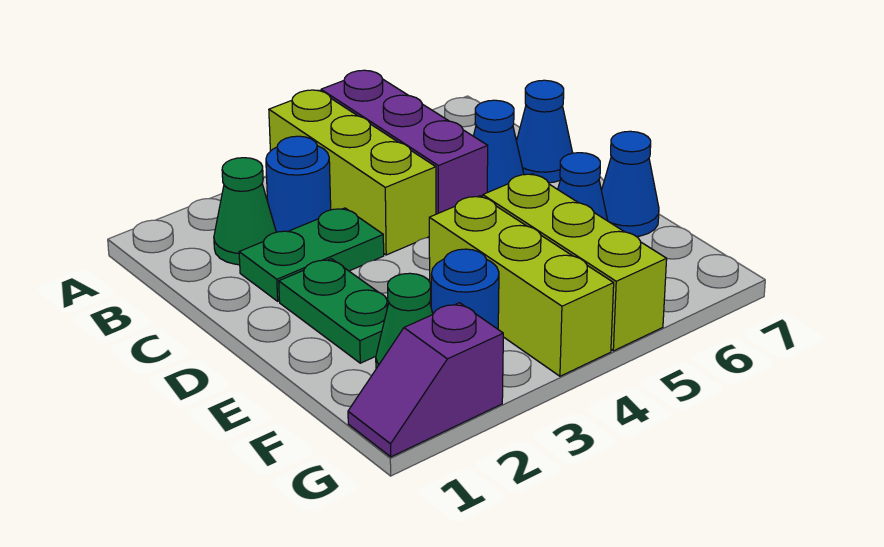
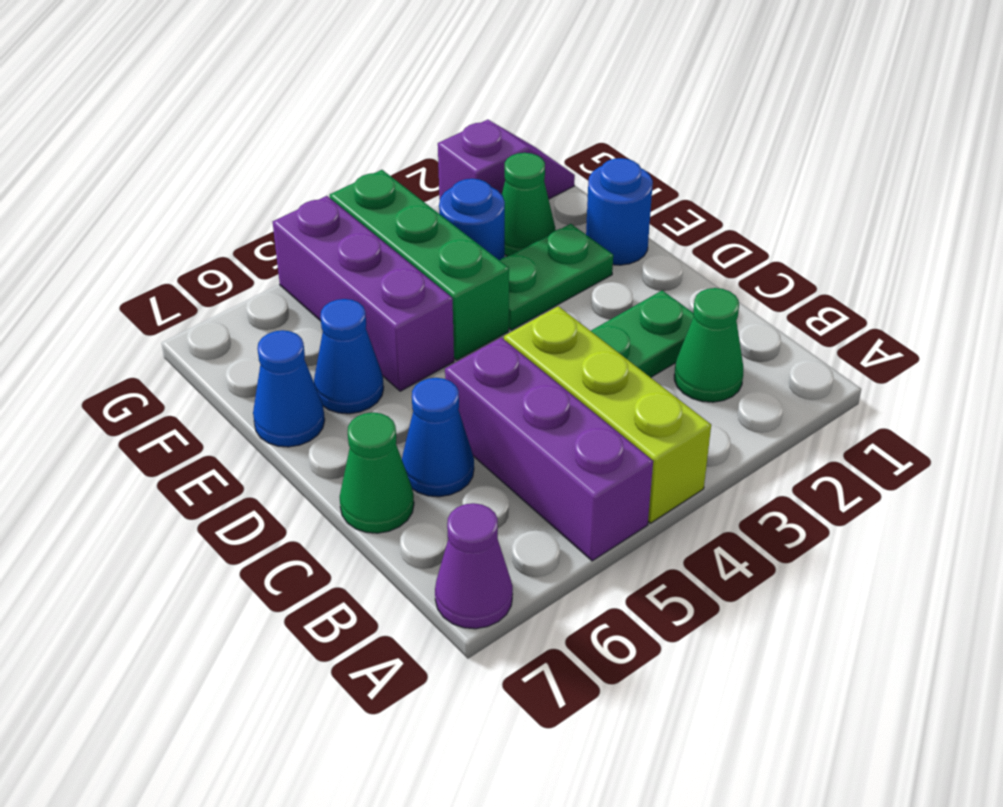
none -> purple 1x1 cone [435,503,513,629]
blue 1x1 round brick [266,136,331,232] -> blue 1x1 round brick moved to [586,158,653,265]
blue 1x1 cone [517,80,573,183] -> green 1x1 cone [340,412,414,533]
green 1x2 plate [279,259,389,363] -> green 1x2 plate turned to [500,224,613,330]
lime 1x3 brick [429,196,614,376] -> green 1x3 brick [330,170,509,360]
lime 1x3 brick [483,174,667,351] -> purple 1x3 brick [273,196,454,391]

